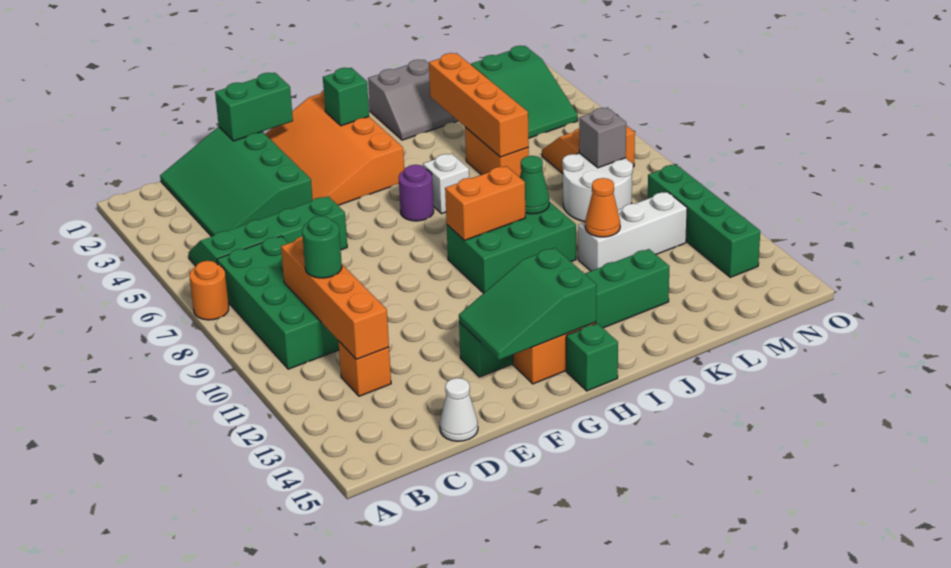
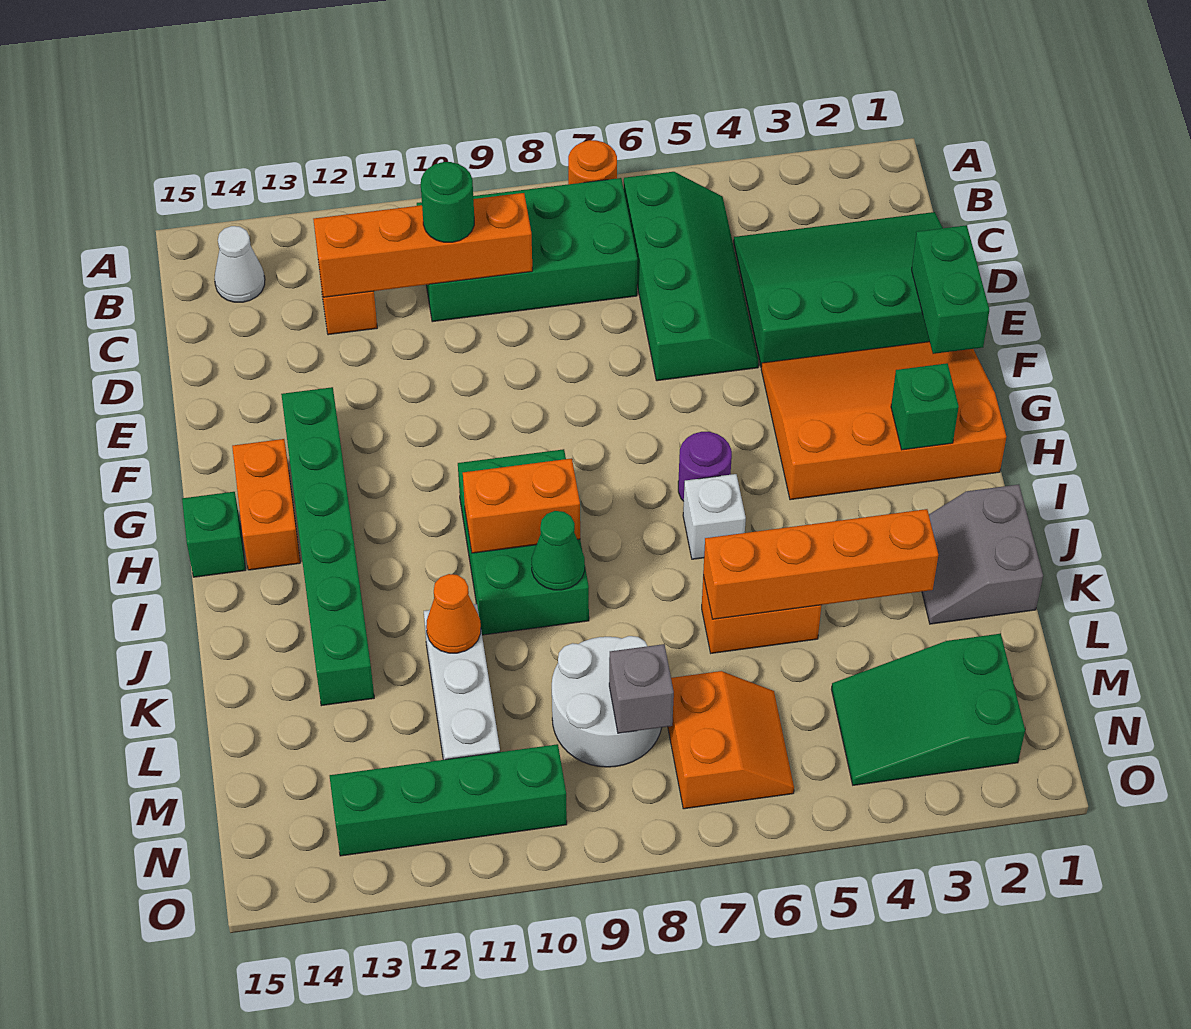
white 1x1 cone [440,378,478,441] -> white 1x1 cone moved to [214,226,265,302]
green 2x3 slope [459,248,597,360] -> none
orange 1x2 brick [445,166,525,240] -> orange 1x2 brick turned to [463,458,580,553]

